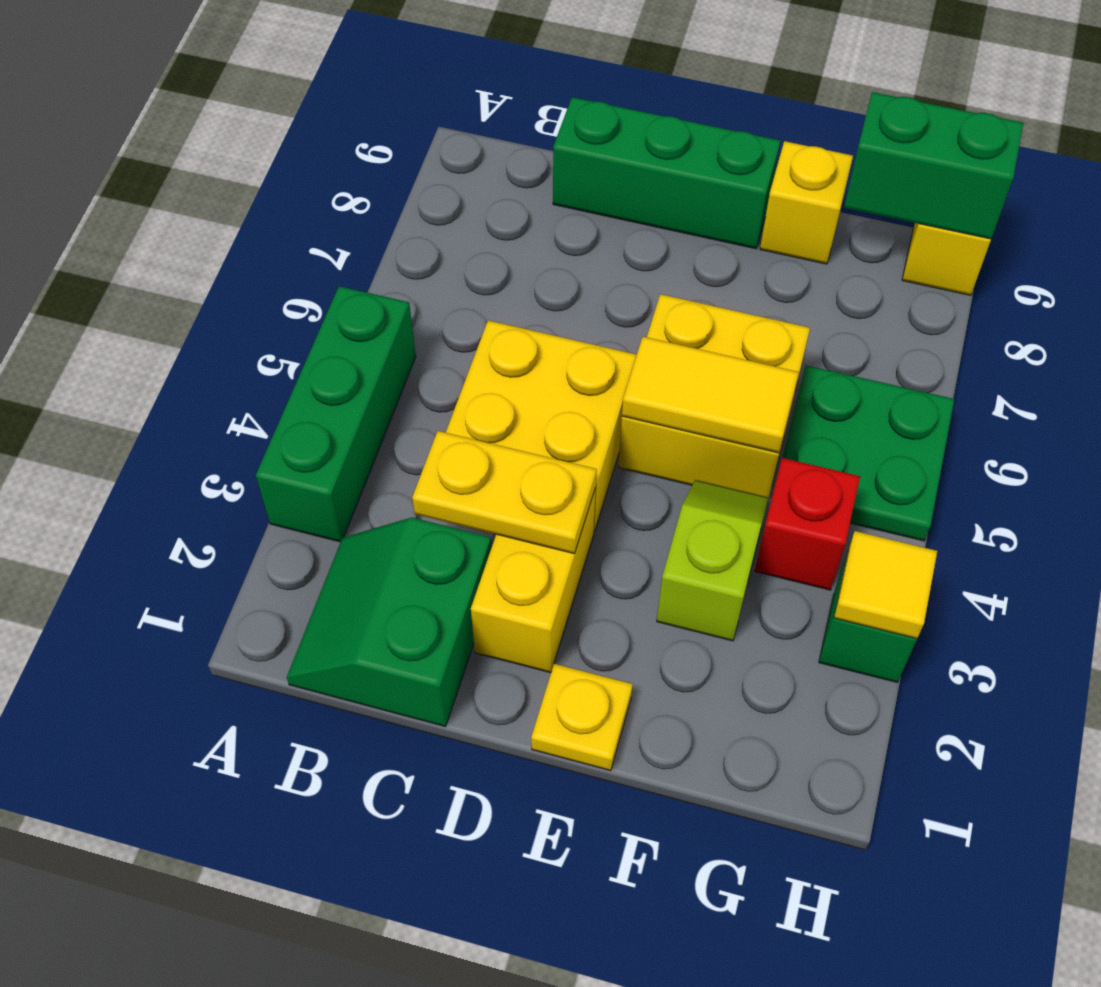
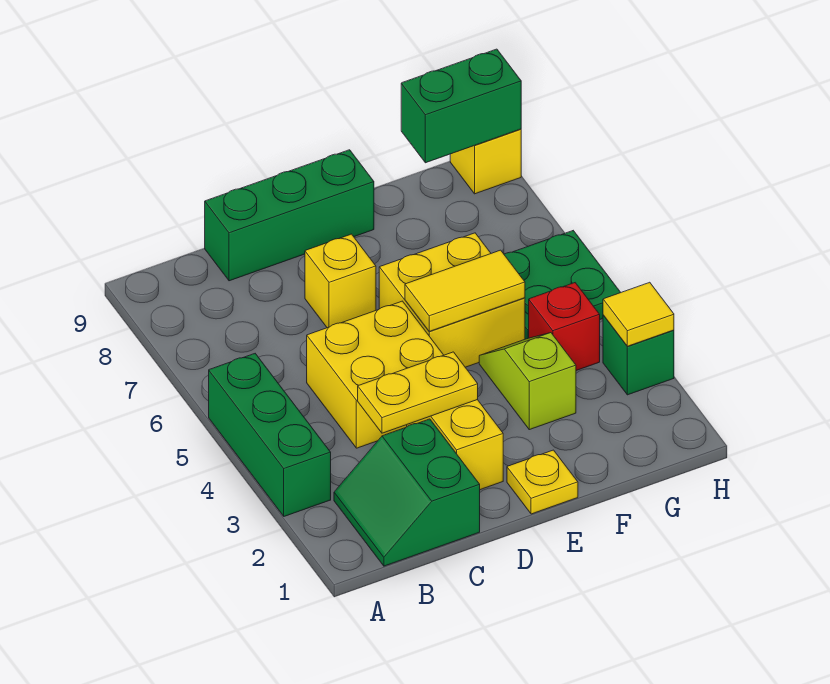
yellow 1x1 brick [760,141,853,264] -> yellow 1x1 brick moved to [305,234,376,328]

